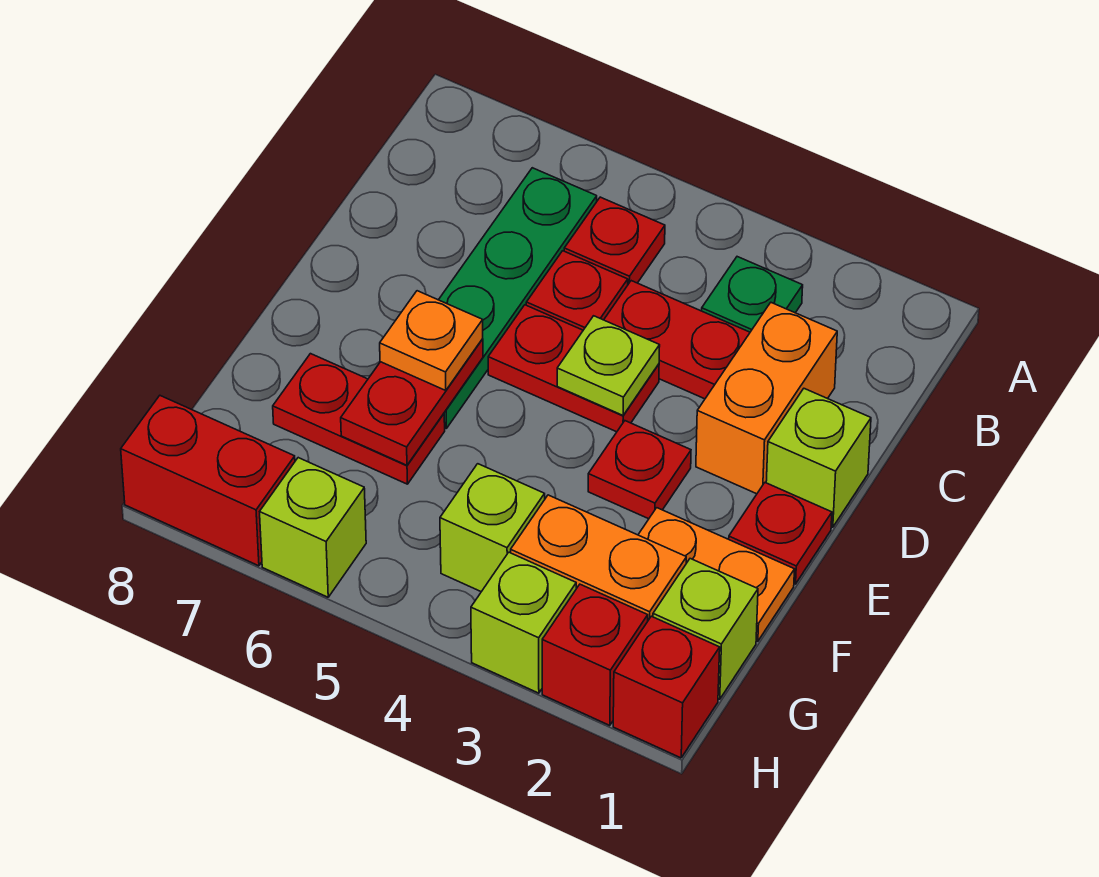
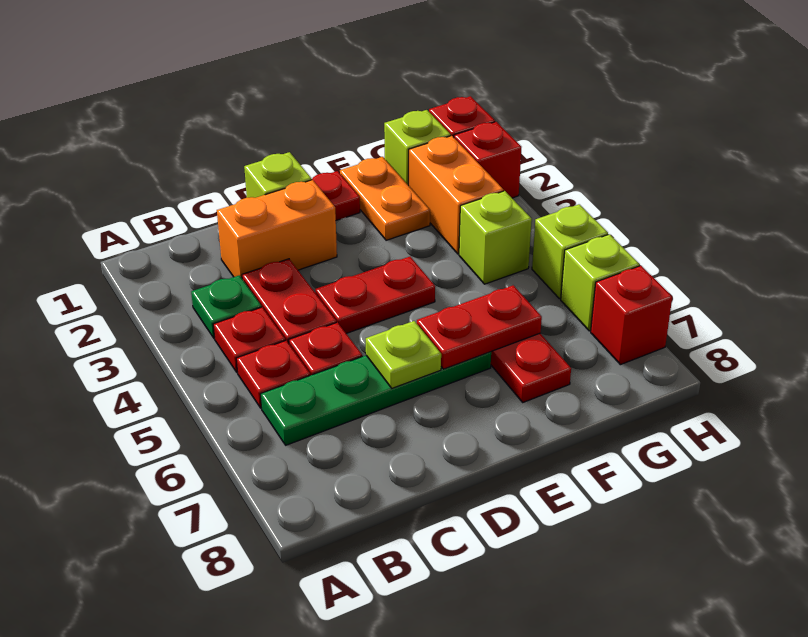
red 1x2 plate [488,305,659,432] -> red 1x2 plate turned to [315,257,435,333]
lime 1x1 plate [557,316,660,415] -> lime 1x1 plate moved to [366,321,441,388]
red 1x1 plate [588,421,691,519] -> red 1x1 plate moved to [213,307,285,372]
orange 1x1 plate [380,291,483,391] -> none
lime 1x1 brick [471,552,576,693] -> lime 1x1 brick moved to [532,204,608,299]
red 1x2 brick [121,396,295,566] -> red 1x1 brick [591,266,672,365]

